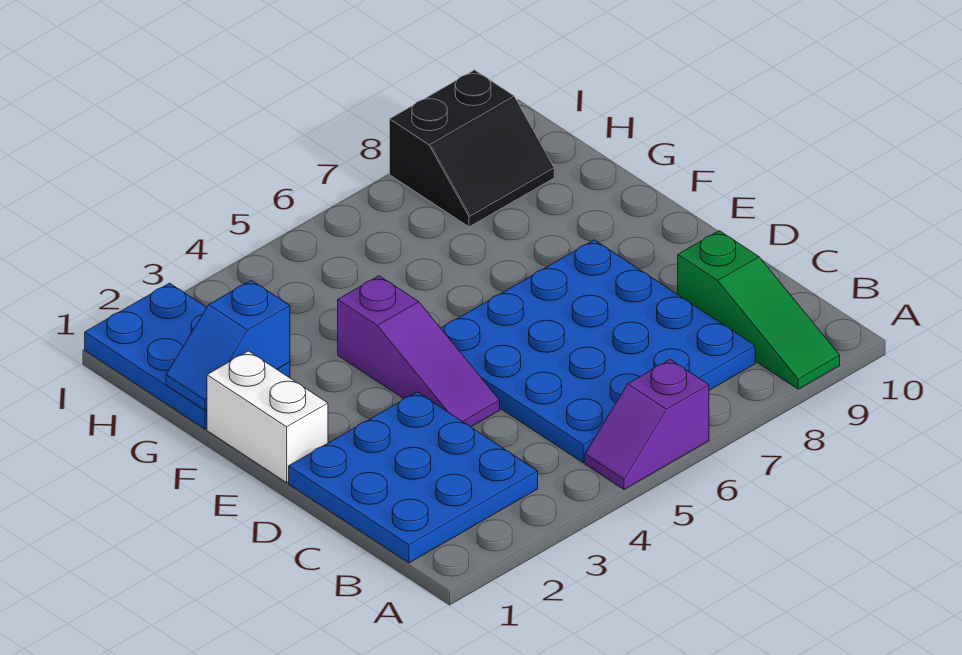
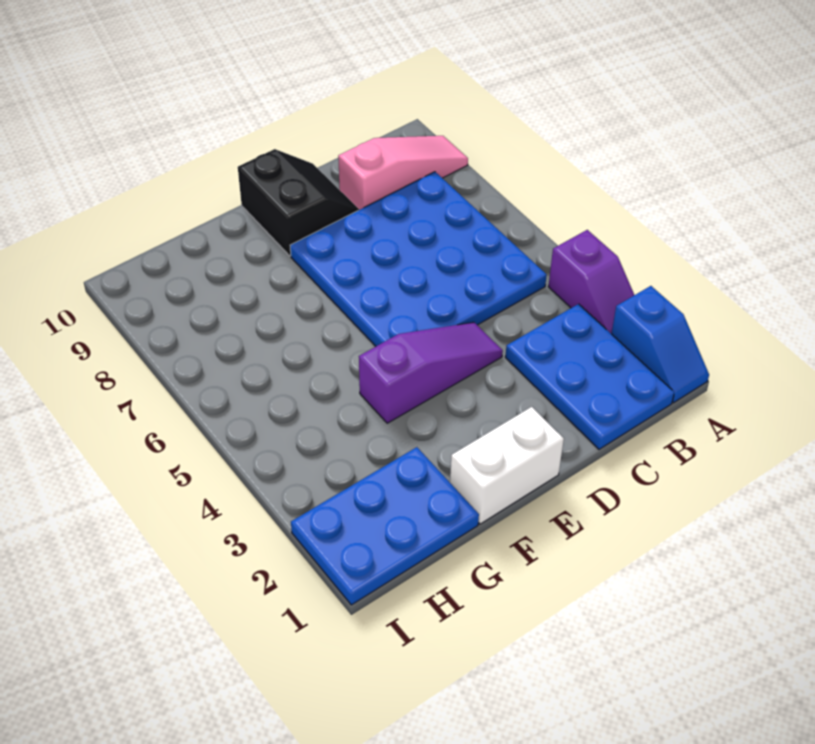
purple 1x2 slope [585,360,709,489] -> purple 1x2 slope moved to [548,230,634,334]
green 1x3 slope [678,231,840,389] -> pink 1x3 slope [338,136,468,210]
blue 3x3 plate [289,392,538,563] -> blue 2x3 plate [505,304,674,449]
blue 1x2 slope [166,280,290,410] -> blue 1x2 slope moved to [612,286,709,403]
black 2x2 slope [390,70,554,227] -> black 2x2 slope moved to [238,149,359,256]

